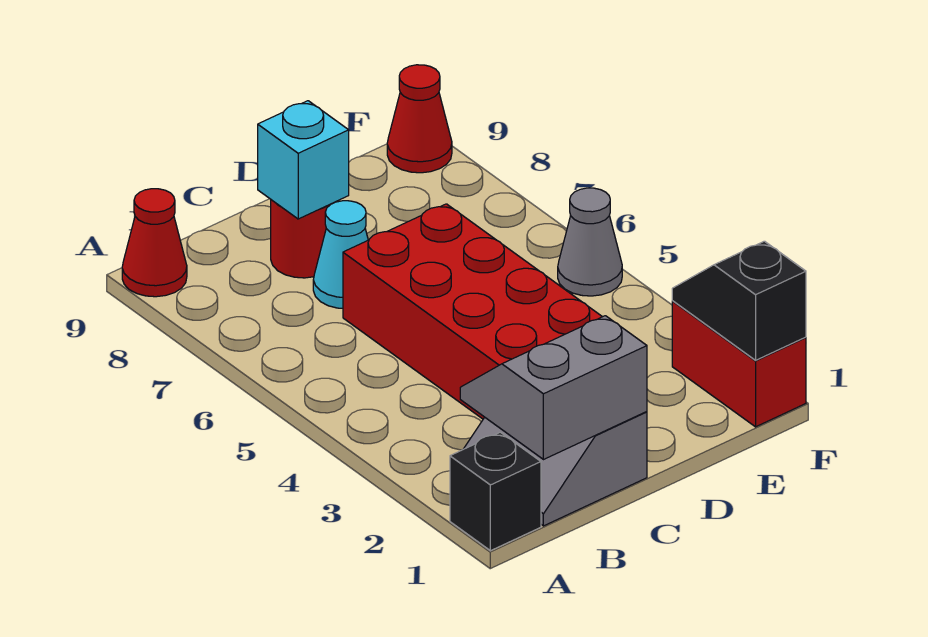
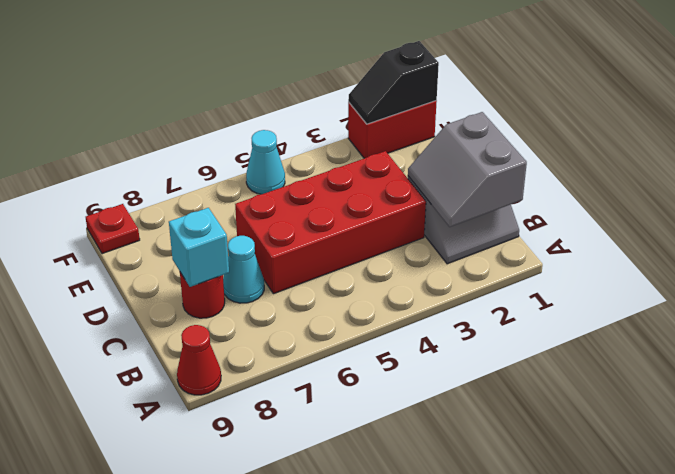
black 1x1 brick [450,432,541,551] -> none
grey 1x1 cone [558,188,622,296] -> cyan 1x1 cone [246,130,285,194]
red 1x1 cone [387,65,452,173] -> red 1x1 plate [86,204,140,254]

